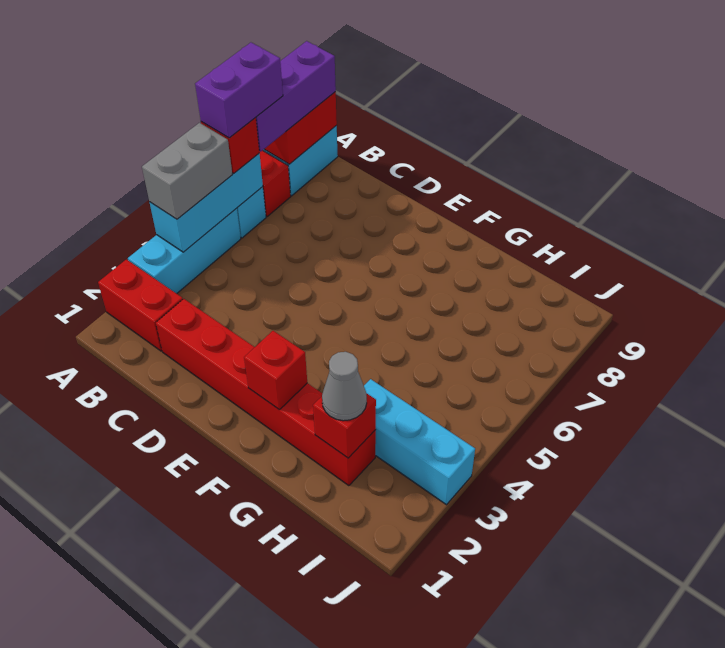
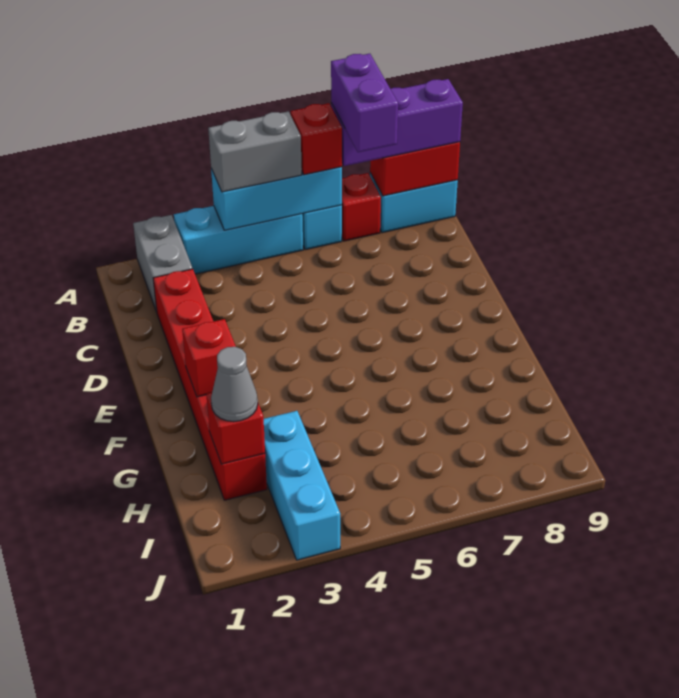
red 1x2 brick [98,259,183,351] -> grey 1x2 brick [133,215,192,312]
purple 1x2 brick [195,43,283,138] -> purple 1x2 brick turned to [331,54,398,152]

